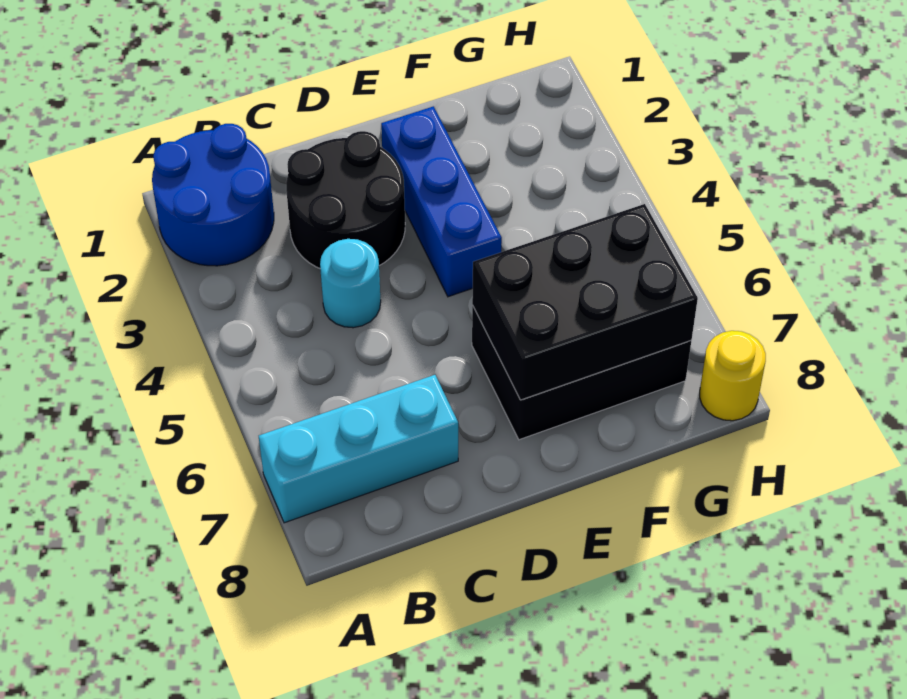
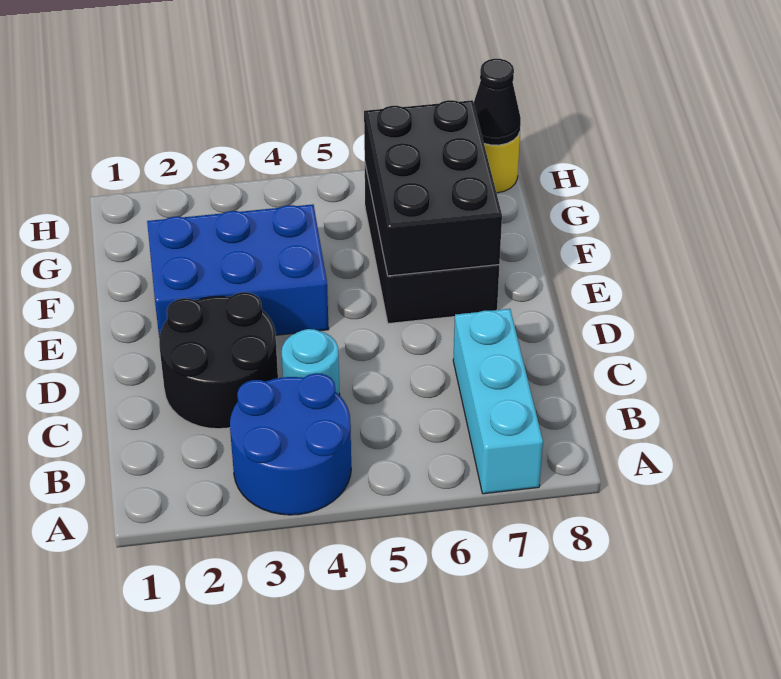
blue 2x2 round brick [152,124,274,266] -> blue 2x2 round brick moved to [230,373,351,515]
blue 1x3 brick [381,106,502,297] -> blue 2x3 brick [147,204,329,337]
none -> black 1x1 cone [474,59,521,145]

